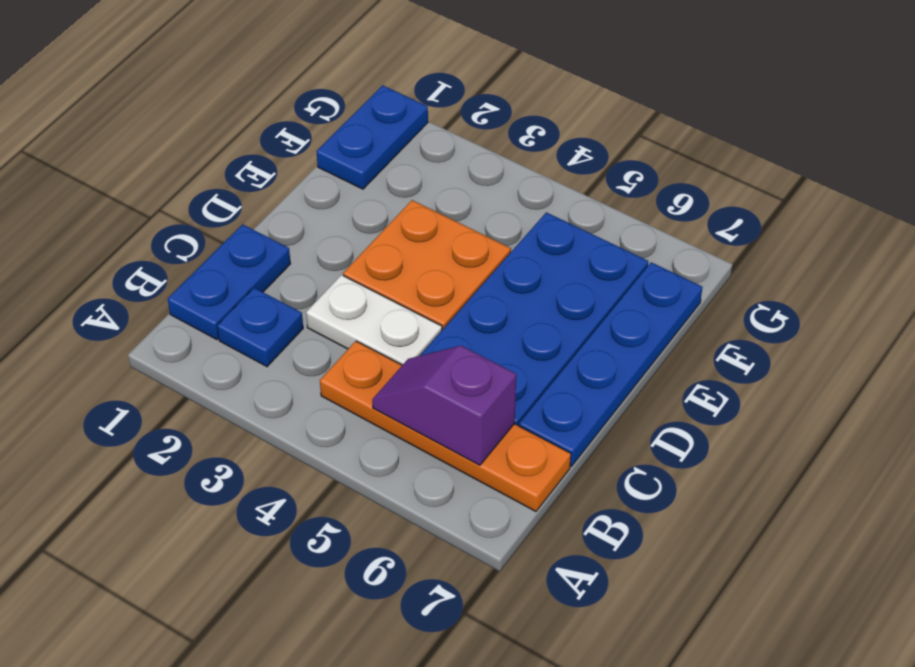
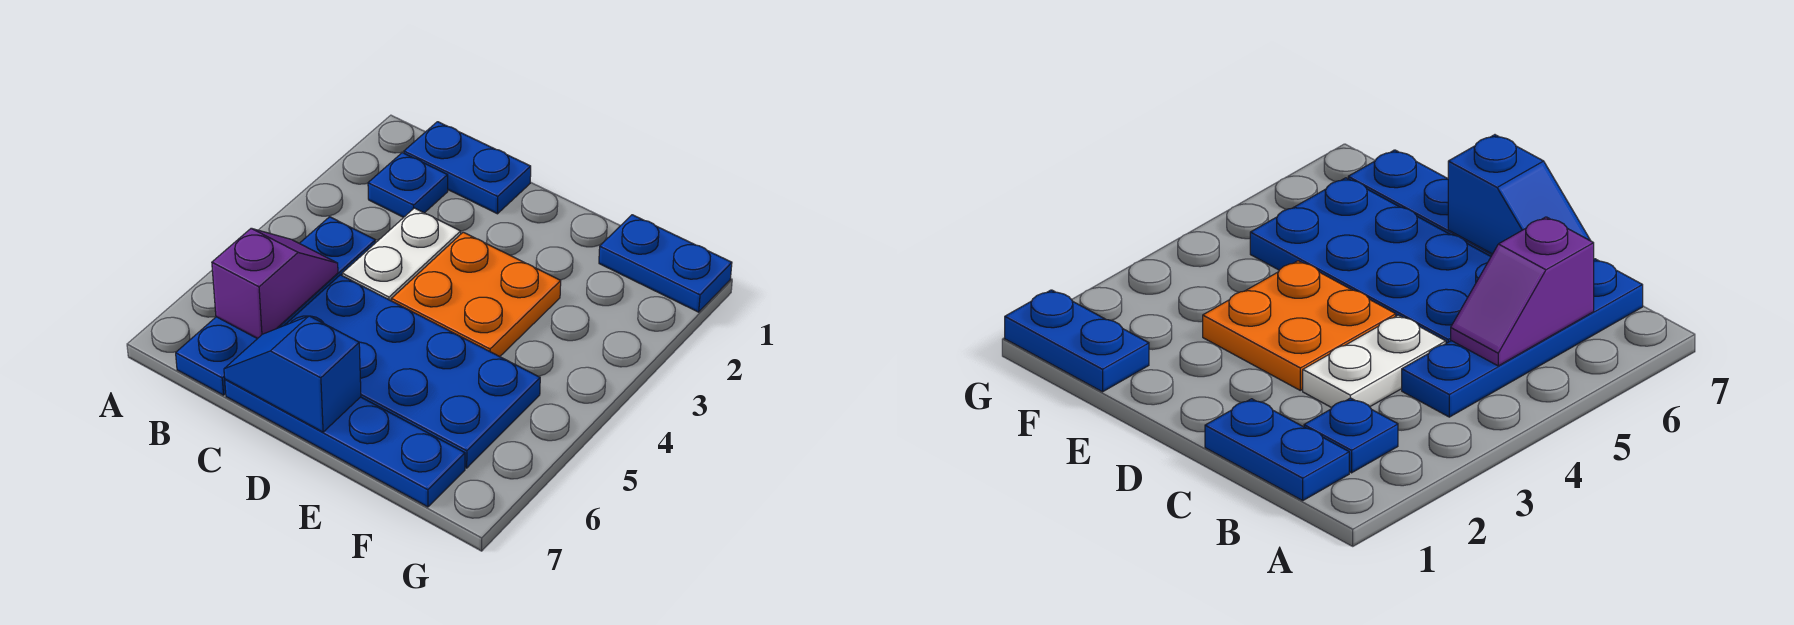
orange 1x4 plate [320,341,571,511] -> blue 1x4 plate [176,217,376,395]
none -> blue 1x2 slope [224,316,361,432]

